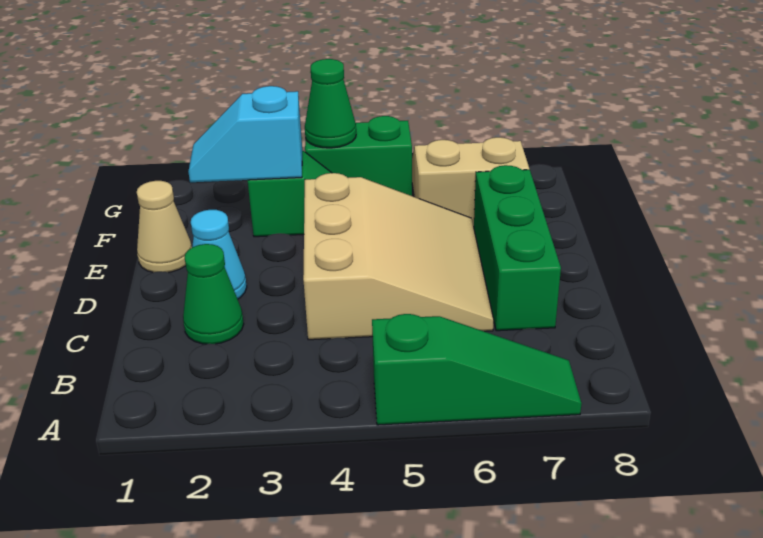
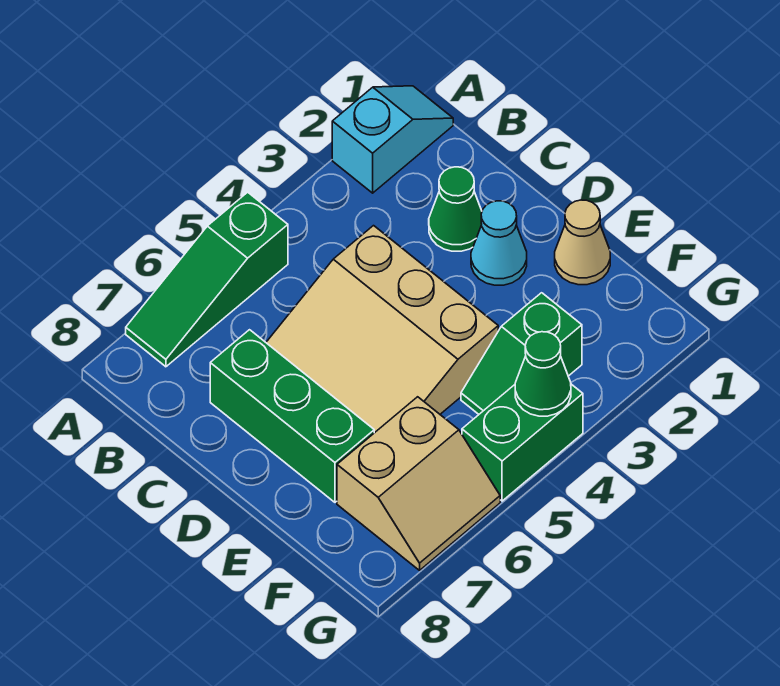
cyan 1x2 slope [188,86,302,182] -> cyan 1x2 slope moved to [332,86,453,193]

